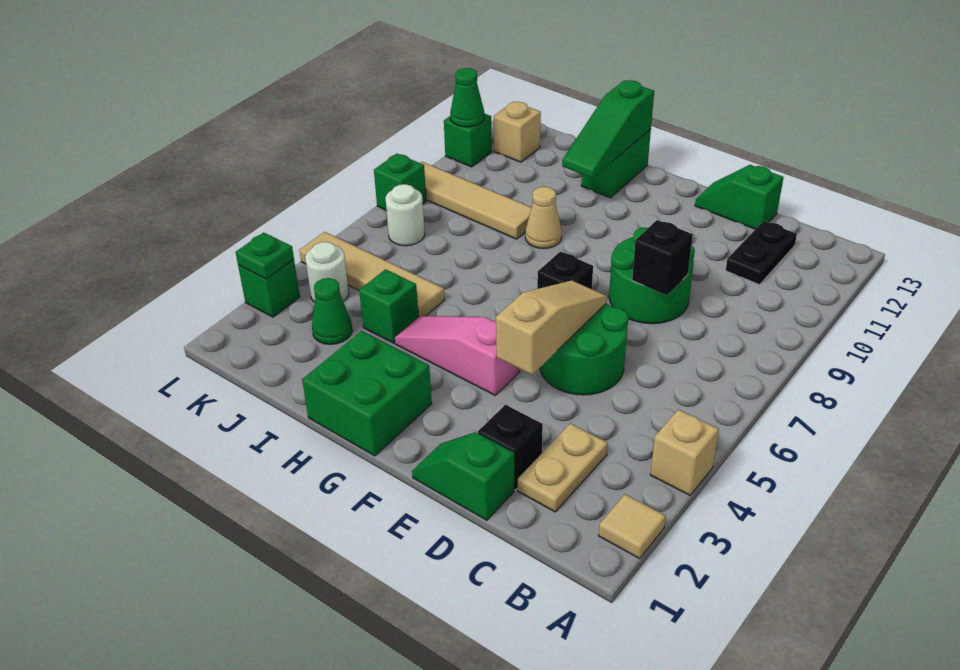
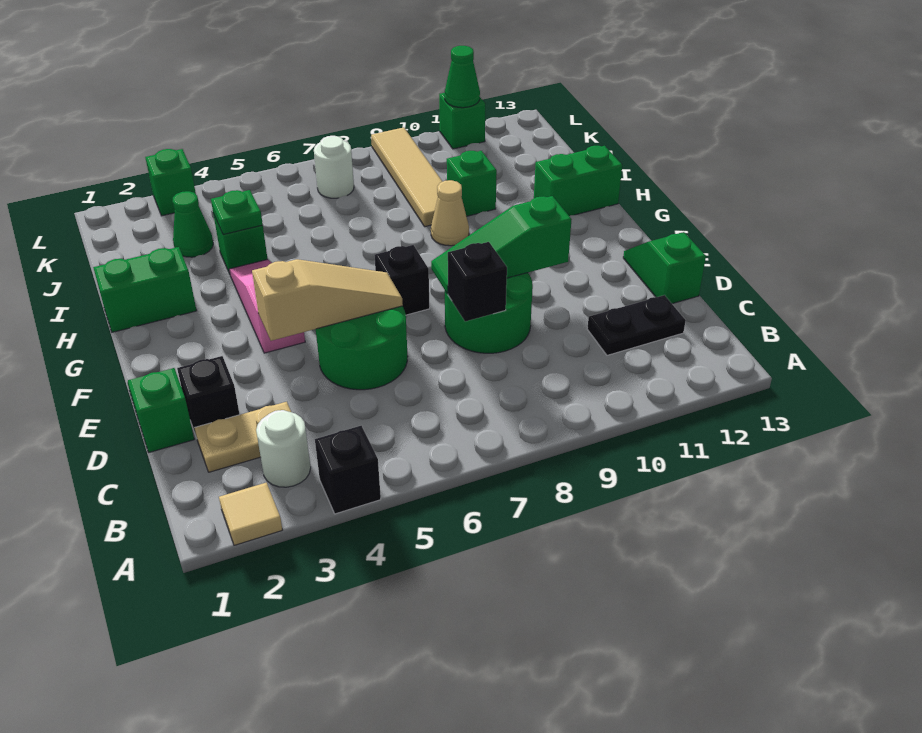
tan 1x1 brick [650,410,719,495] -> black 1x1 brick [315,426,381,514]
green 2x2 brick [302,331,432,456] -> green 1x2 brick [93,247,197,332]
green 1x3 slope [562,80,654,178] -> green 1x3 slope moved to [431,196,572,294]
tan 1x4 tile [299,232,445,316] -> none
white 1x1 round brick [305,242,349,302] -> white 1x1 round brick moved to [256,410,311,487]
tan 1x1 brick [494,102,541,162] -> none
green 1x1 plate [236,232,294,279] -> green 1x1 plate moved to [211,190,263,235]
green 1x1 brick [374,154,426,210] -> green 1x1 brick moved to [447,151,497,216]

